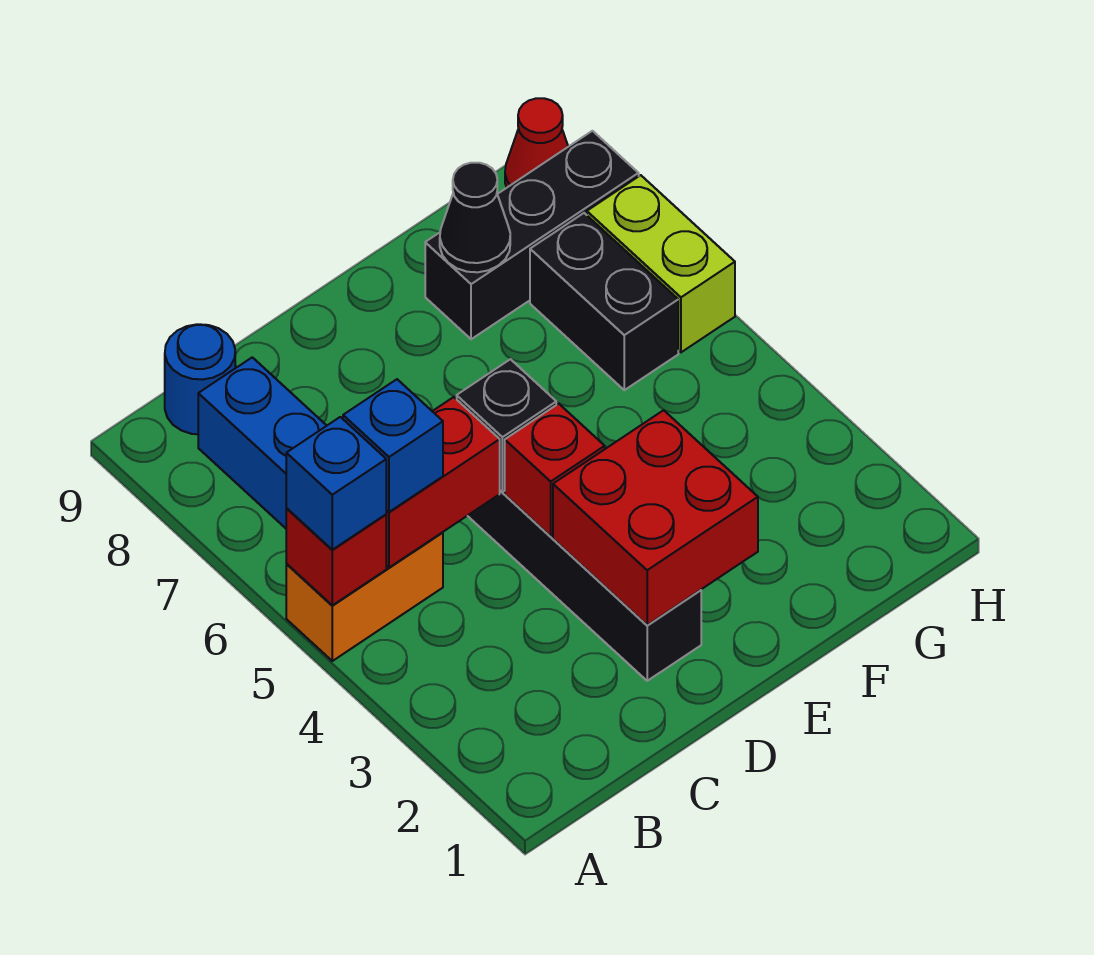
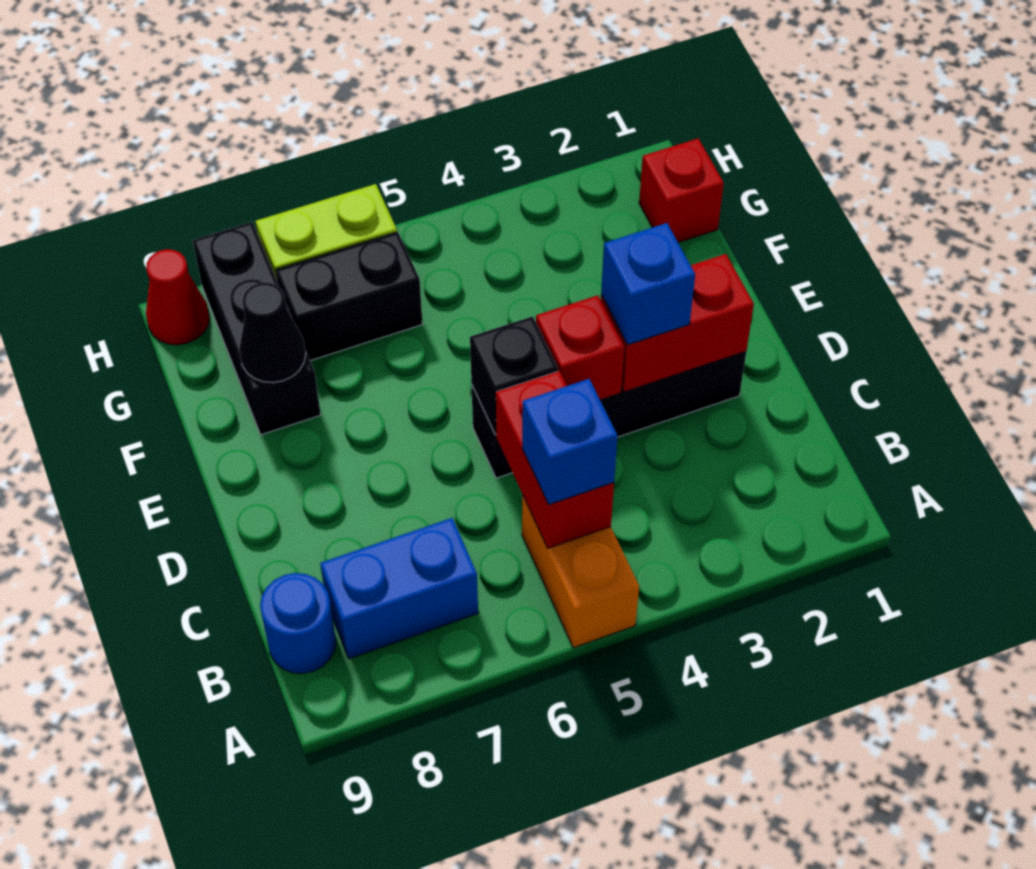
red 1x1 brick [286,509,386,605] -> red 1x1 brick moved to [639,138,724,242]
blue 1x1 brick [286,417,386,550] -> blue 1x1 brick moved to [601,223,695,345]
red 2x2 brick [553,410,758,625] -> red 1x2 brick [601,254,754,392]

